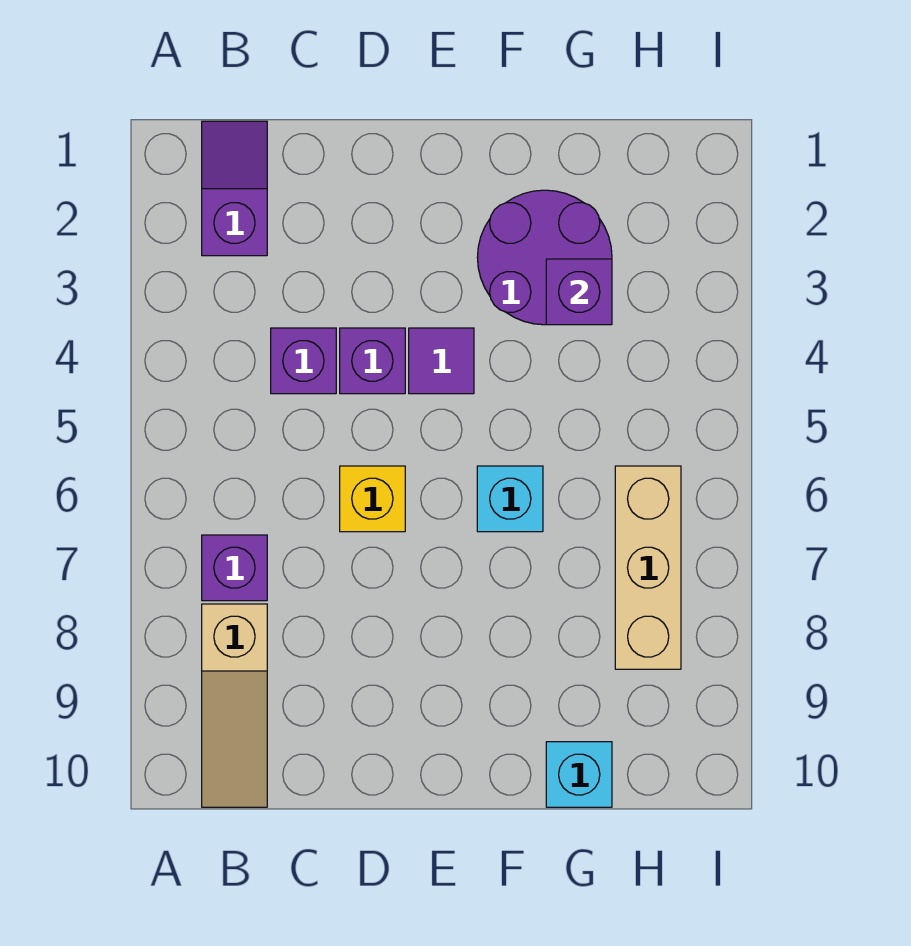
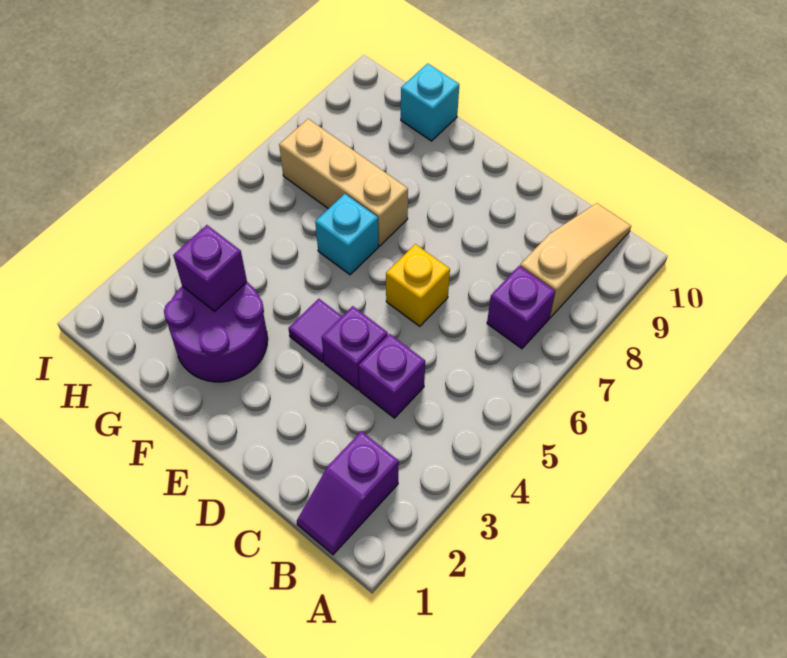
tan 1x3 brick [615,466,681,669] -> tan 1x3 brick turned to [279,119,408,246]

